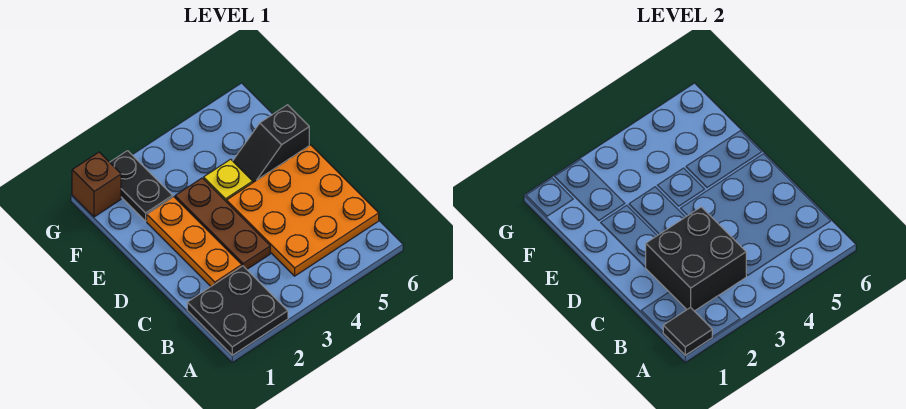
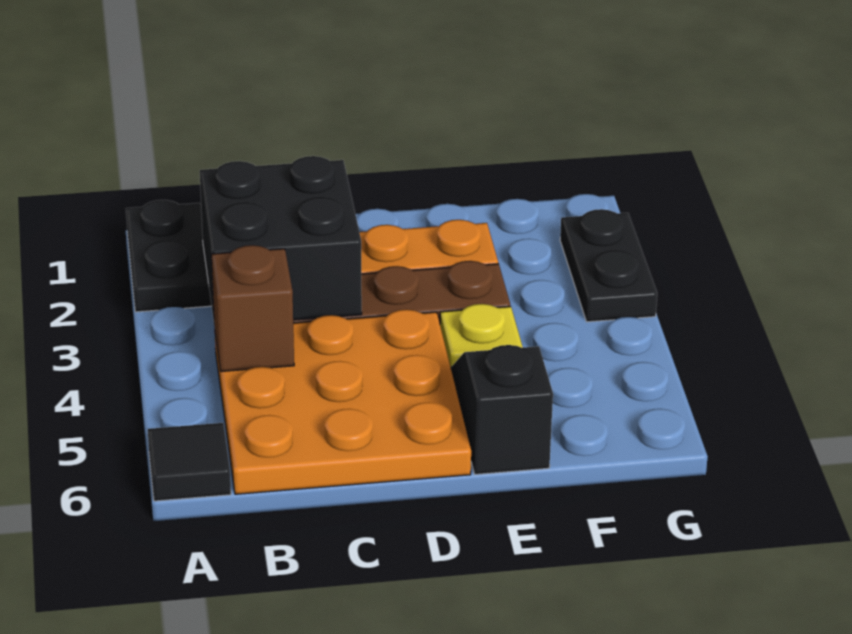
black 1x1 tile [663,307,712,355] -> black 1x1 tile moved to [148,423,231,501]
black 1x2 plate [110,151,173,221] -> black 1x2 plate turned to [560,209,657,322]
brown 1x1 brick [72,152,121,217] -> brown 1x1 brick moved to [211,245,294,372]

